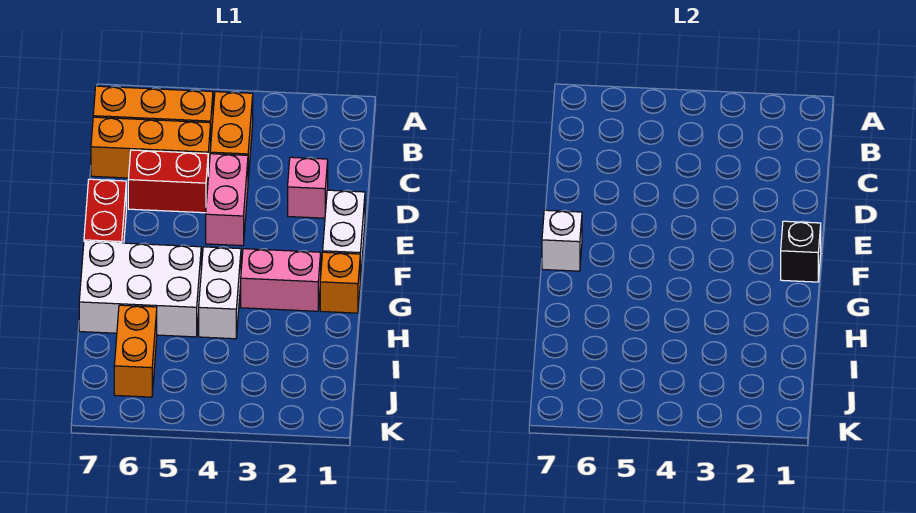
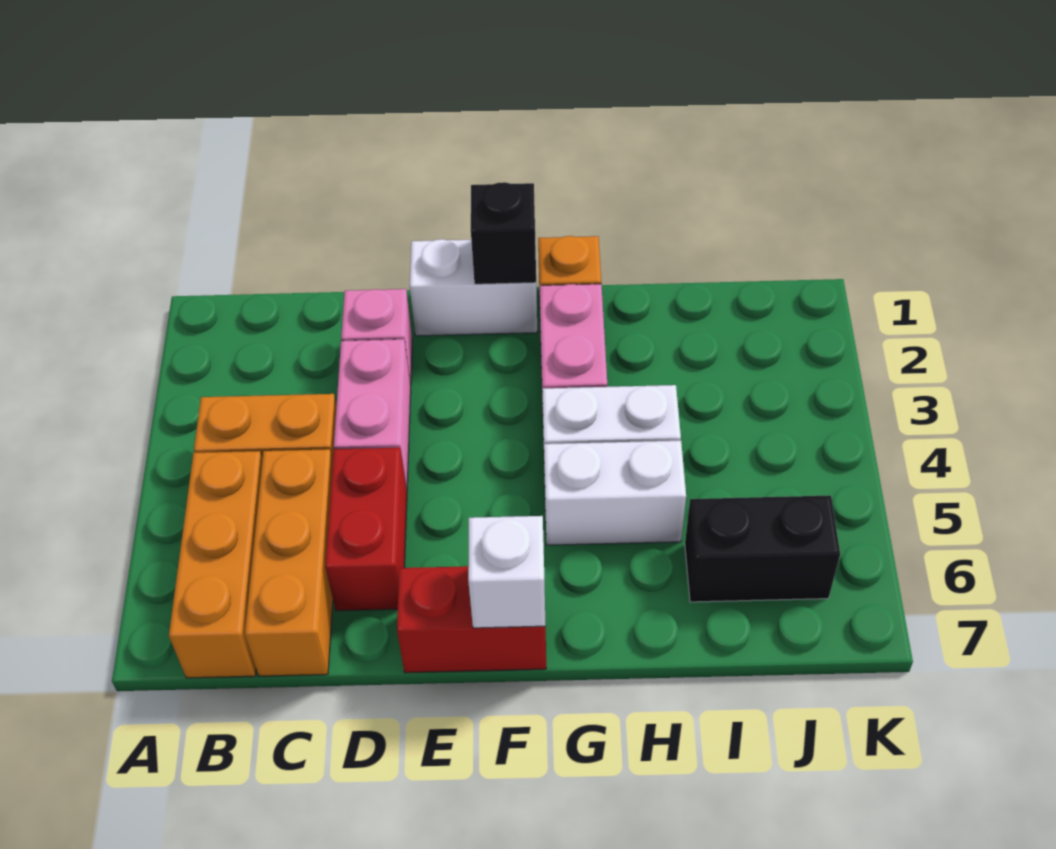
pink 1x2 brick [206,154,248,246] -> pink 1x2 brick turned to [334,339,411,490]
white 2x3 brick [79,241,201,337] -> white 1x2 brick [544,441,686,545]
orange 1x2 brick [114,305,157,397] -> black 1x2 brick [685,495,840,602]

